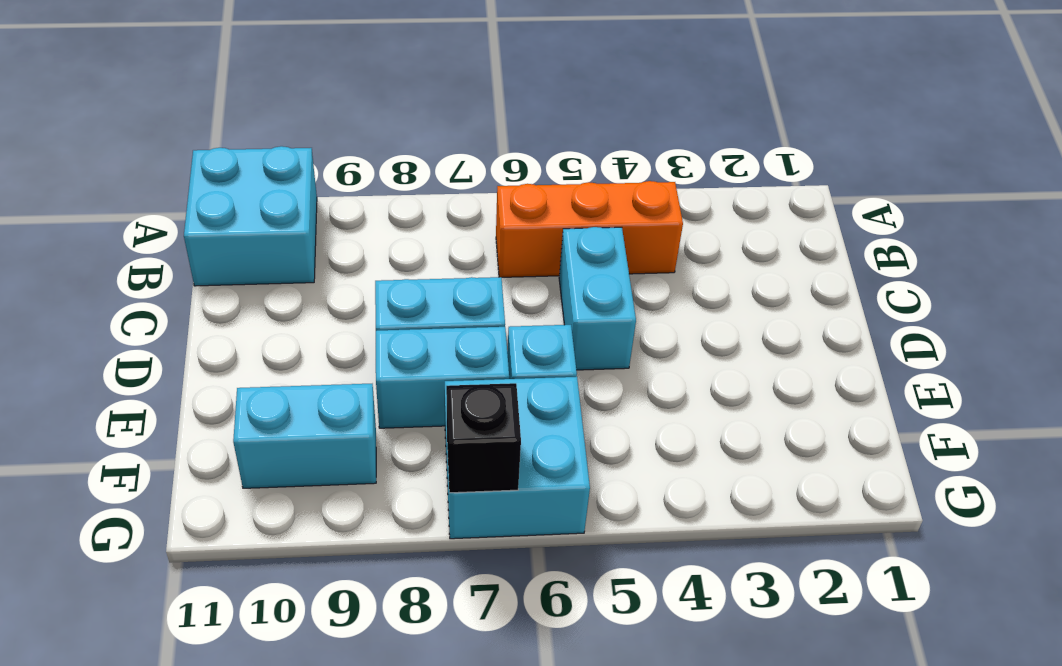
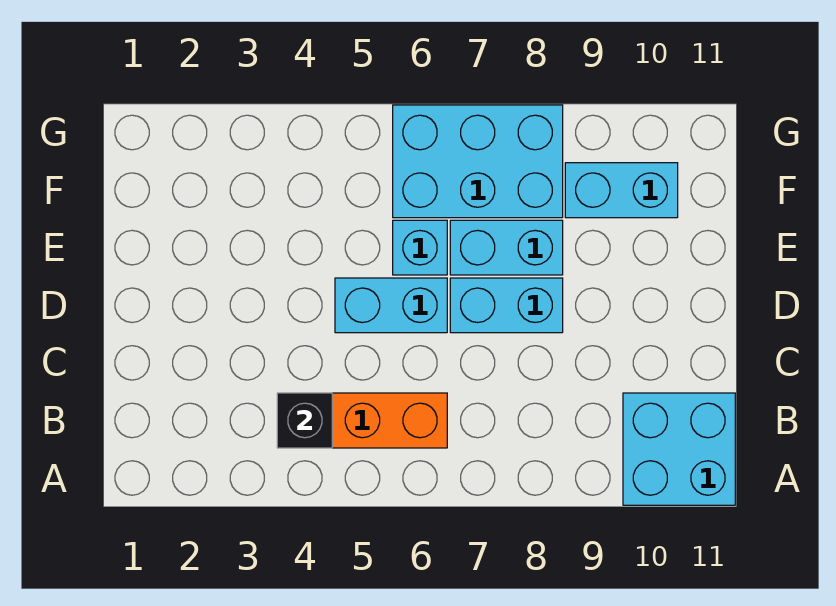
cyan 1x2 brick [559,227,636,370] -> cyan 1x2 brick turned to [335,278,447,333]
cyan 2x2 brick [445,377,590,539] -> cyan 2x3 brick [393,105,563,218]
black 1x1 brick [446,383,521,493] -> black 1x1 brick moved to [277,393,332,448]

